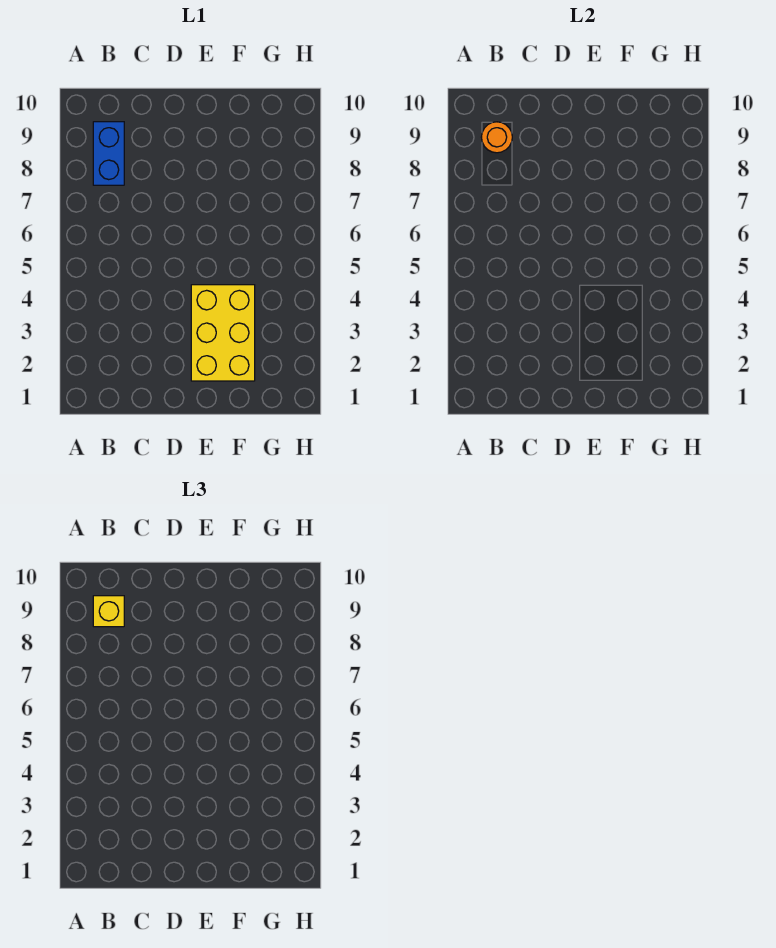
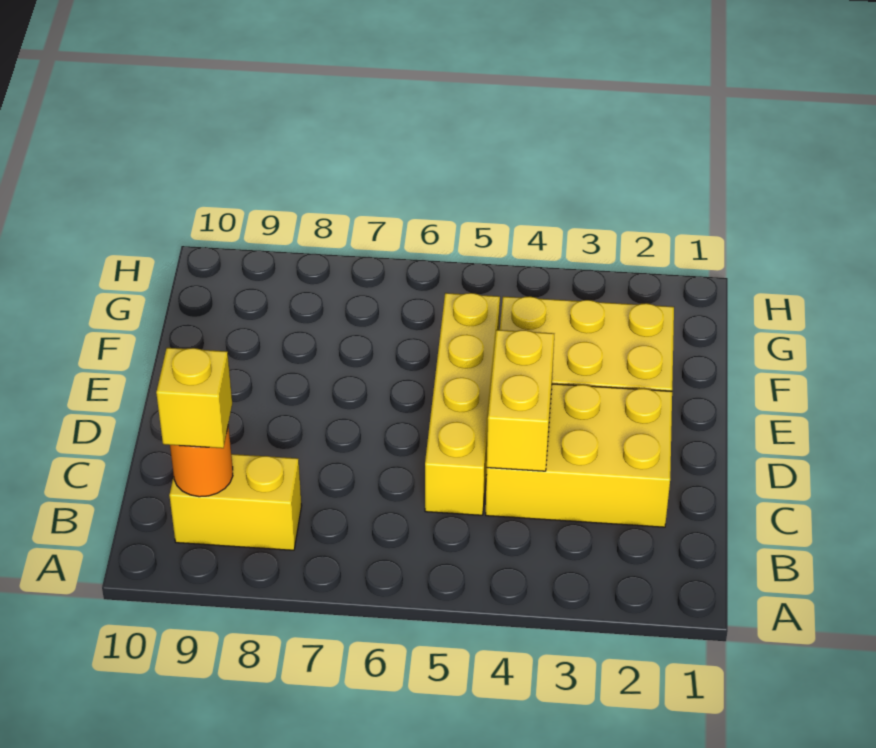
blue 1x2 brick [93,122,124,185] -> yellow 1x2 brick [169,454,302,550]
none -> yellow 2x3 brick [486,384,672,527]
none -> yellow 1x2 brick [487,330,554,471]
none -> yellow 1x4 brick [425,293,500,515]

